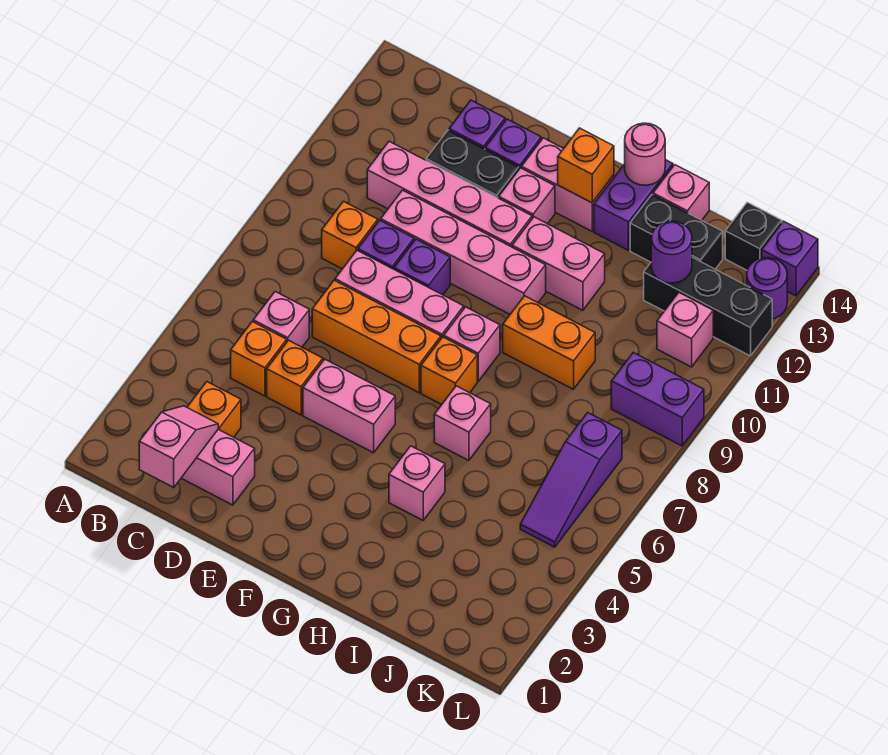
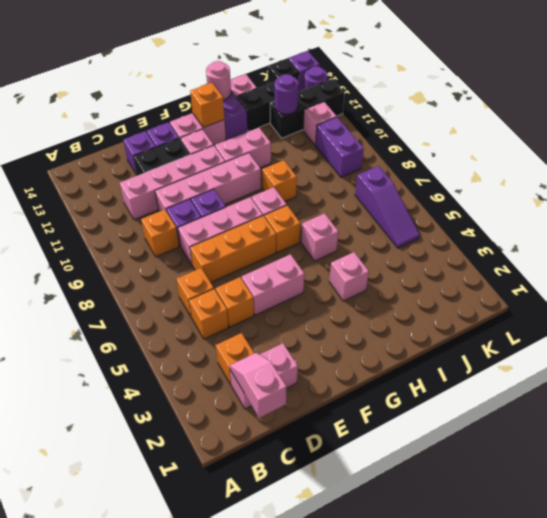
pink 1x1 brick [253,292,309,347] -> orange 1x1 brick [177,268,214,318]
orange 1x2 brick [503,296,595,389] -> orange 1x1 brick [262,160,297,201]
purple 1x2 brick [611,352,704,446] -> purple 1x2 brick turned to [316,117,364,177]

